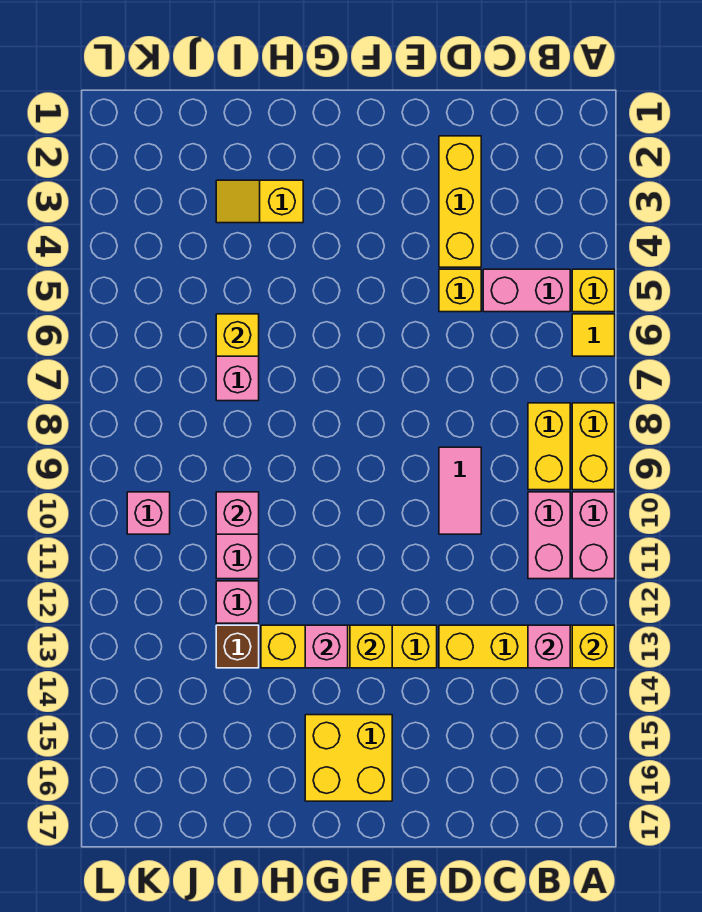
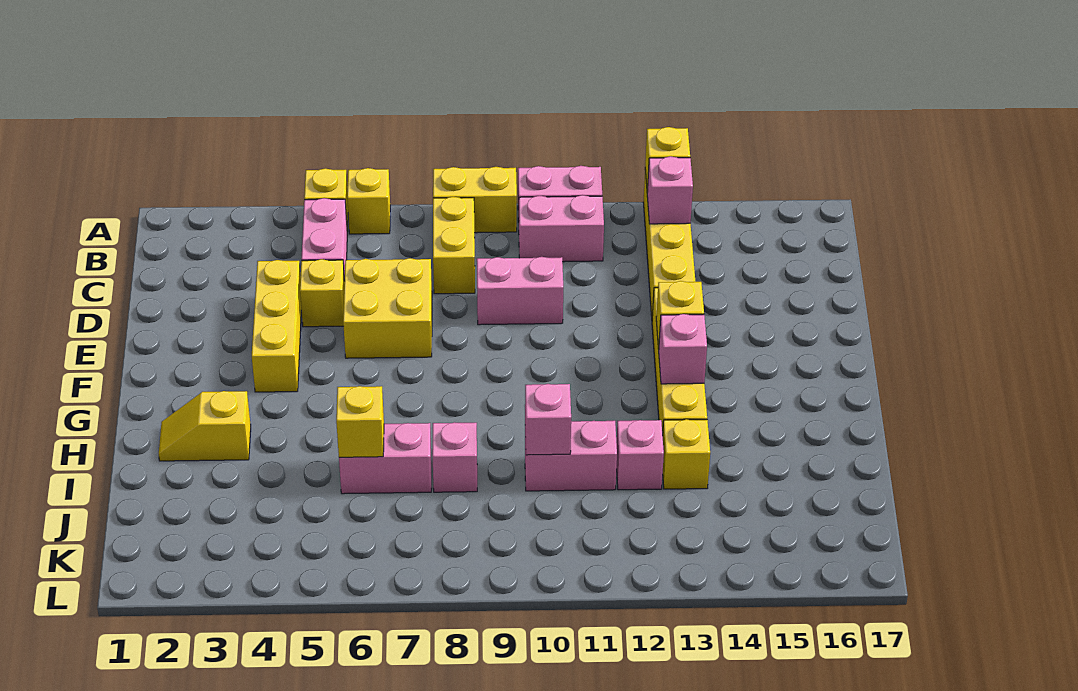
yellow 1x1 tile [572,314,615,356] -> yellow 1x1 brick [347,168,390,234]
yellow 1x2 brick [528,403,570,490] -> yellow 1x2 brick turned to [433,197,475,294]
yellow 1x3 brick [439,136,481,267] -> yellow 1x3 brick turned to [252,260,301,392]
pink 1x2 tile [439,447,481,534] -> pink 1x2 brick [477,257,563,325]
yellow 2x2 brick [305,715,392,801] -> yellow 2x2 brick moved to [343,258,432,358]
yellow 1x2 slope [216,180,303,223] -> yellow 1x2 slope turned to [159,391,251,461]
brown 1x1 brick [216,625,259,668] -> yellow 1x1 brick [662,419,710,489]
pink 1x1 brick [127,492,170,534] -> pink 1x1 brick moved to [432,422,477,492]

